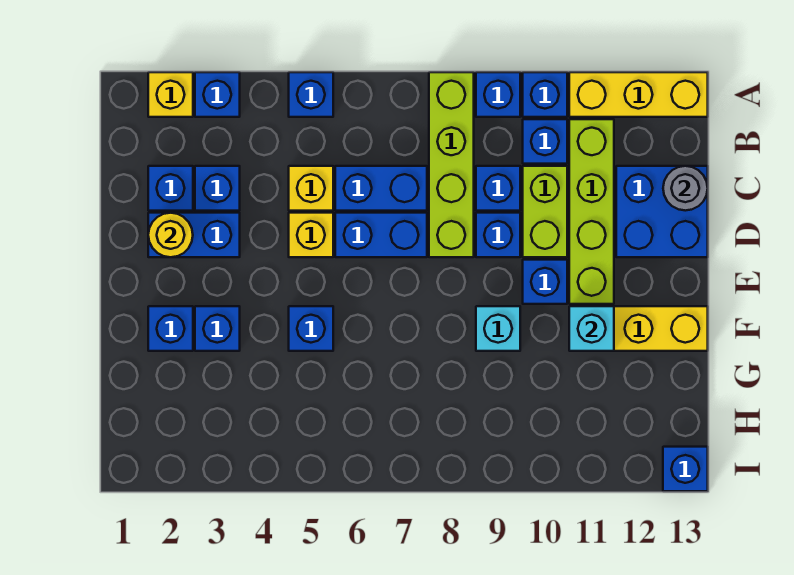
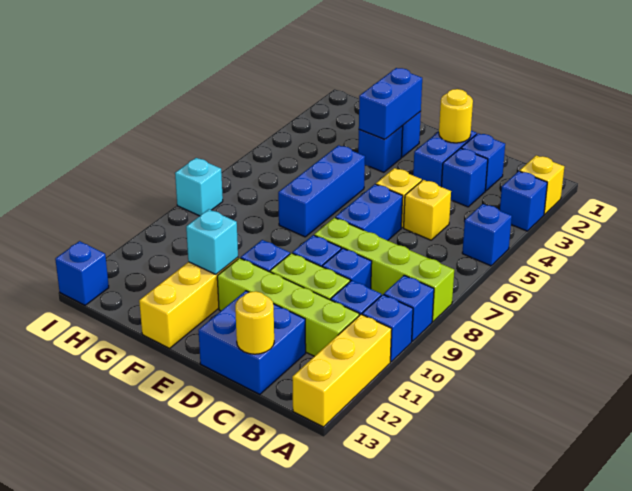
blue 1x2 brick [335,166,427,211] -> blue 1x2 brick moved to [359,68,422,140]
grey 1x1 round brick [663,166,708,211] -> yellow 1x1 round brick [235,291,274,354]
blue 1x1 brick [289,306,333,351] -> blue 1x3 brick [278,145,365,237]
cyan 1x1 brick [476,306,520,351] -> cyan 1x1 brick moved to [175,158,223,216]

